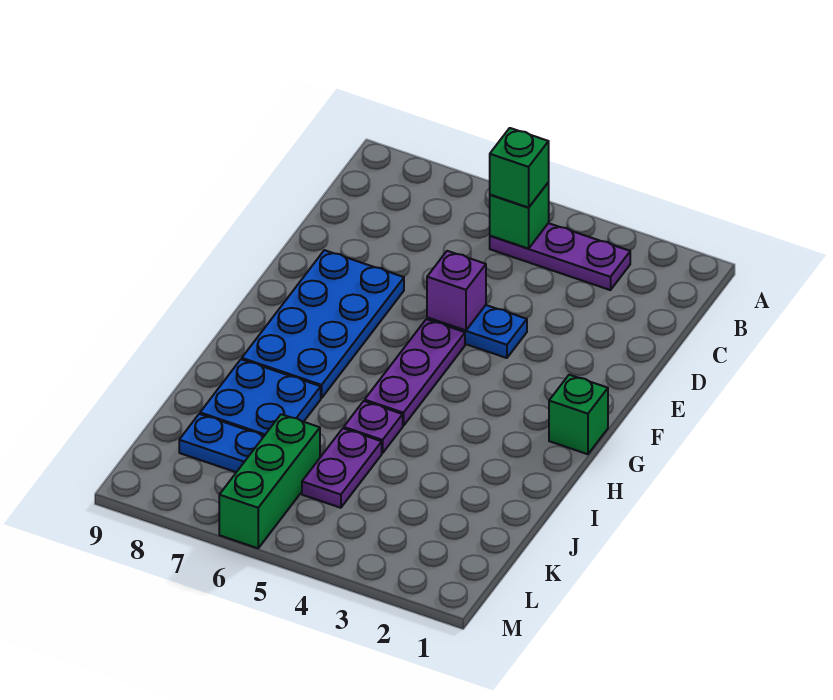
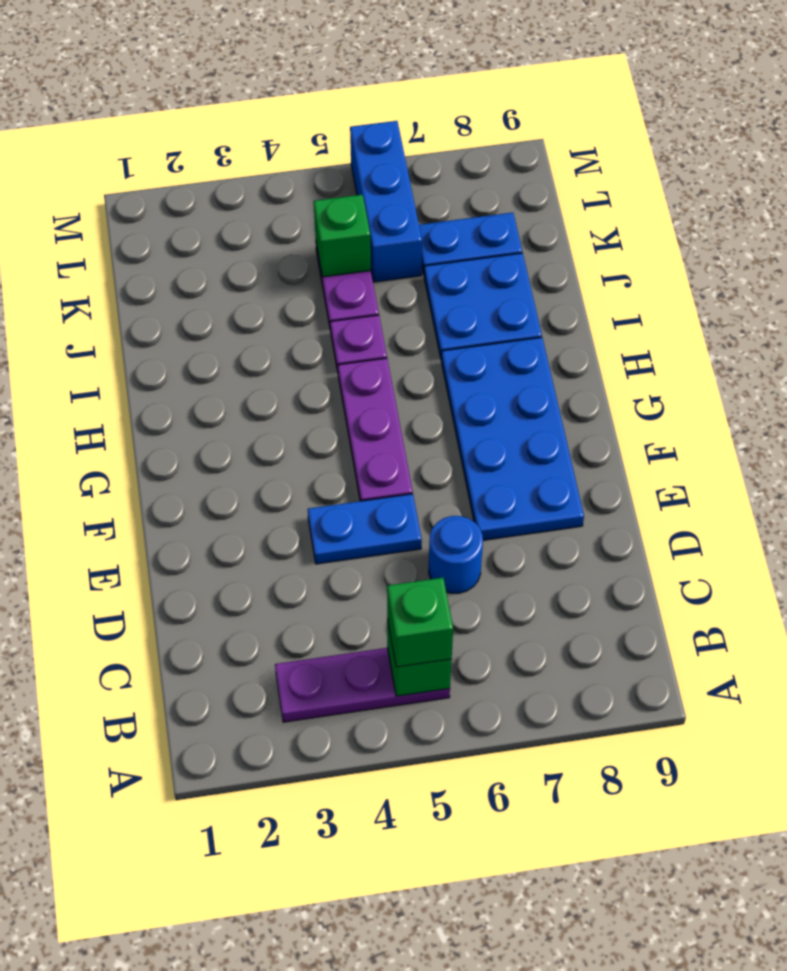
none -> blue 1x1 round brick [429,516,483,593]
purple 1x1 brick [427,251,486,330] -> none
green 1x1 brick [549,375,608,454] -> green 1x1 brick moved to [314,195,371,277]
green 1x3 brick [219,414,320,548] -> blue 1x3 brick [350,121,422,282]

